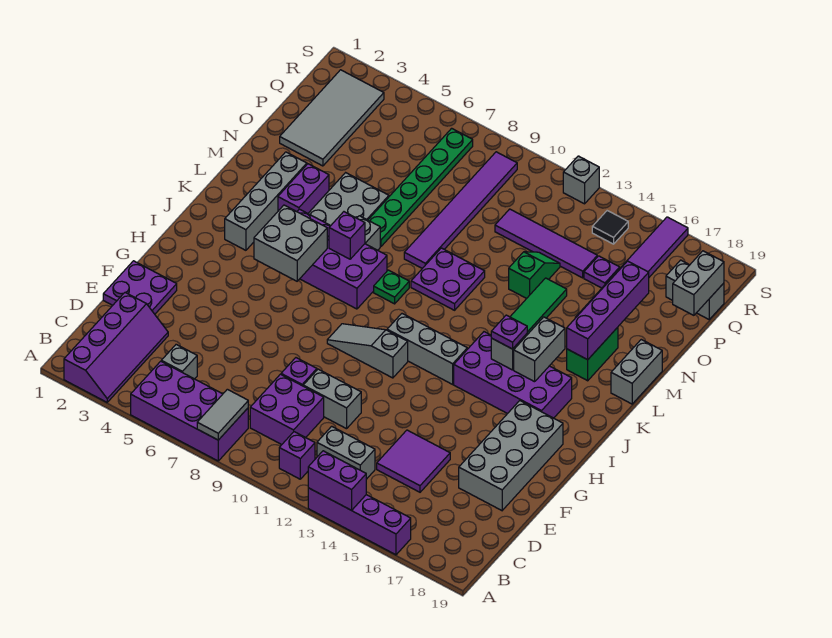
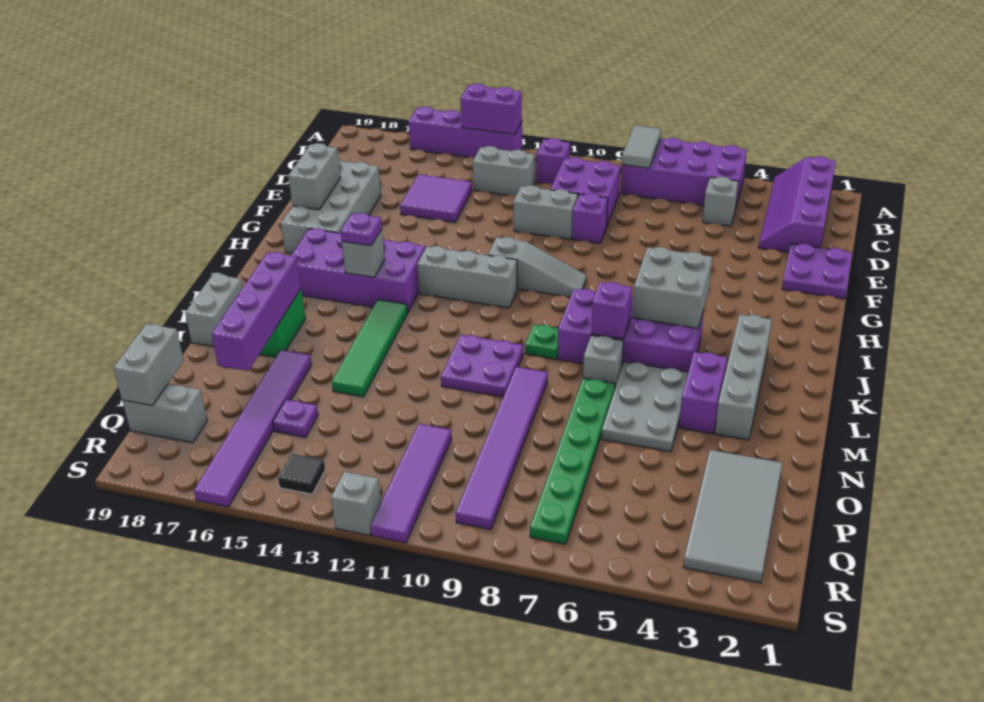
grey 1x2 brick [514,317,565,382] -> grey 1x2 brick moved to [288,143,341,210]
green 1x2 slope [509,252,560,298] -> none
purple 1x4 tile [495,209,597,278] -> purple 1x4 tile turned to [370,424,452,543]

